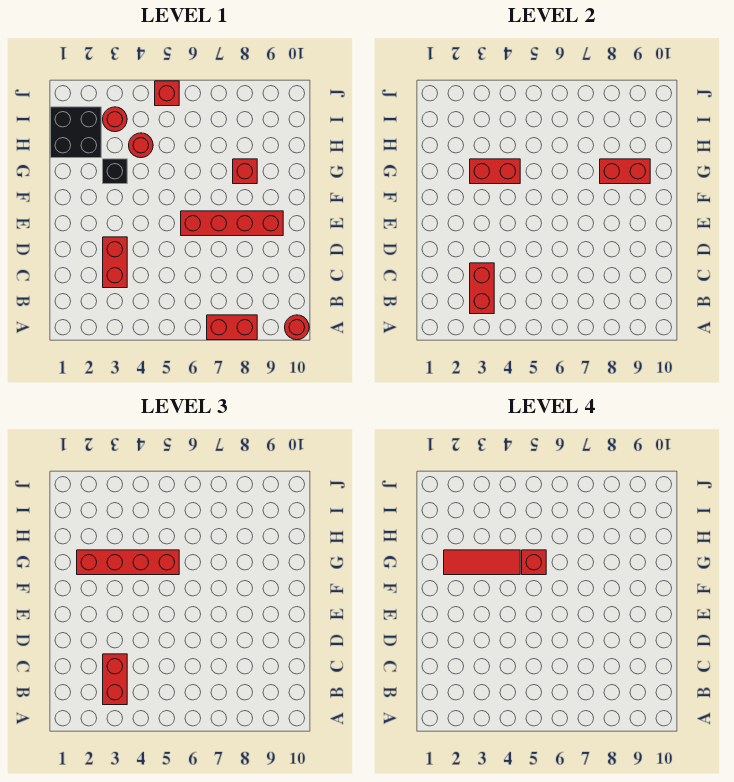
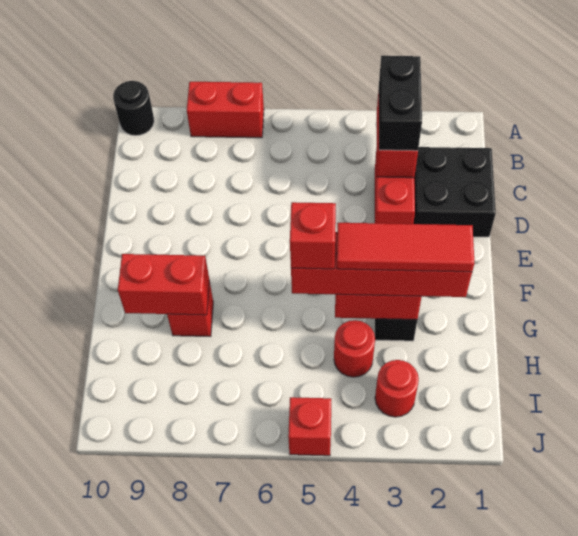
red 1x1 round brick [285,315,309,340] -> black 1x1 round brick [113,81,154,136]
red 1x2 brick [103,654,127,705] -> black 1x2 brick [379,56,422,151]
red 1x4 brick [181,211,283,236] -> none
black 2x2 brick [51,107,101,158] -> black 2x2 brick moved to [413,147,496,237]

